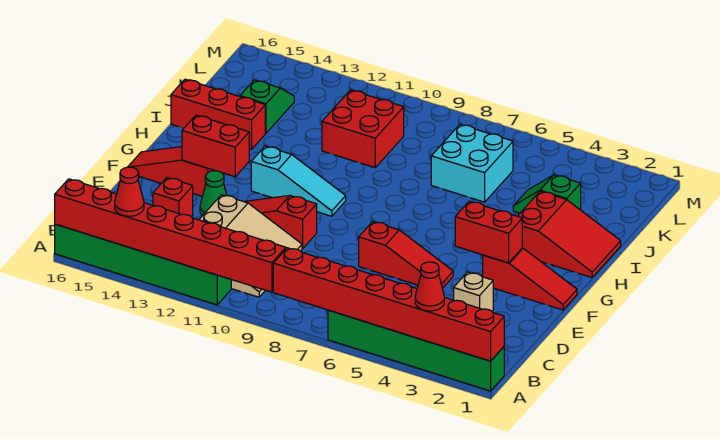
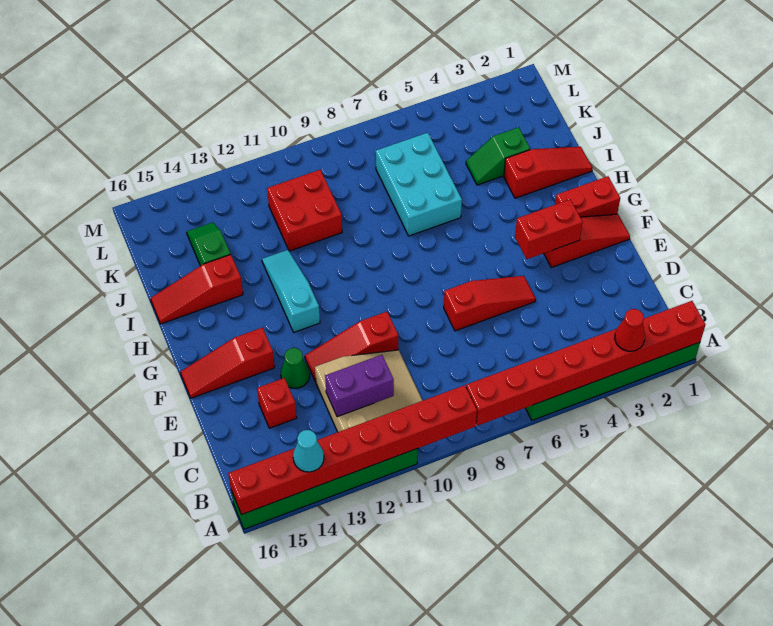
red 1x1 cone [115,167,144,216] -> cyan 1x1 cone [293,430,324,472]
none -> purple 1x2 brick [325,355,394,417]
tan 1x1 brick [454,272,493,311] -> none
red 1x2 brick [182,115,249,177] -> red 1x2 brick moved to [555,176,620,217]
cyan 1x3 slope [251,146,346,216] -> cyan 1x3 slope turned to [262,250,320,332]
red 2x3 slope [518,191,621,278] -> red 1x3 slope [504,147,592,198]
red 1x3 brick [171,79,265,149] -> red 1x3 slope [151,255,243,324]
cyan 2x2 brick [431,125,513,202] -> cyan 2x3 brick [376,133,462,236]

